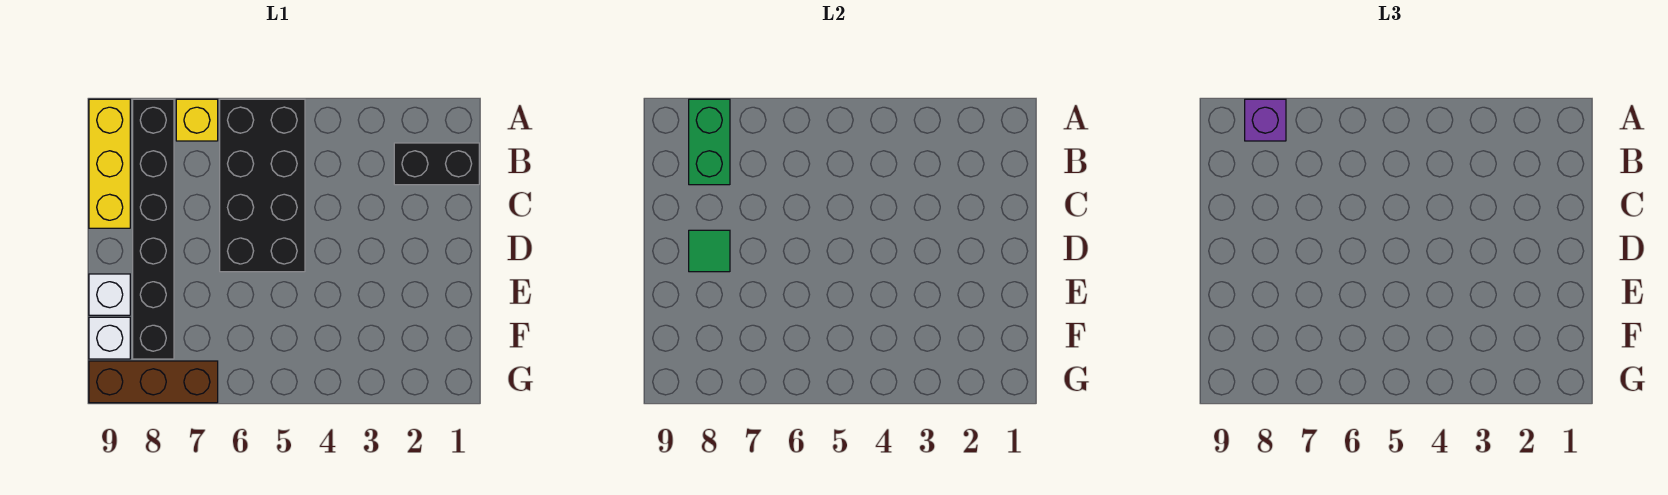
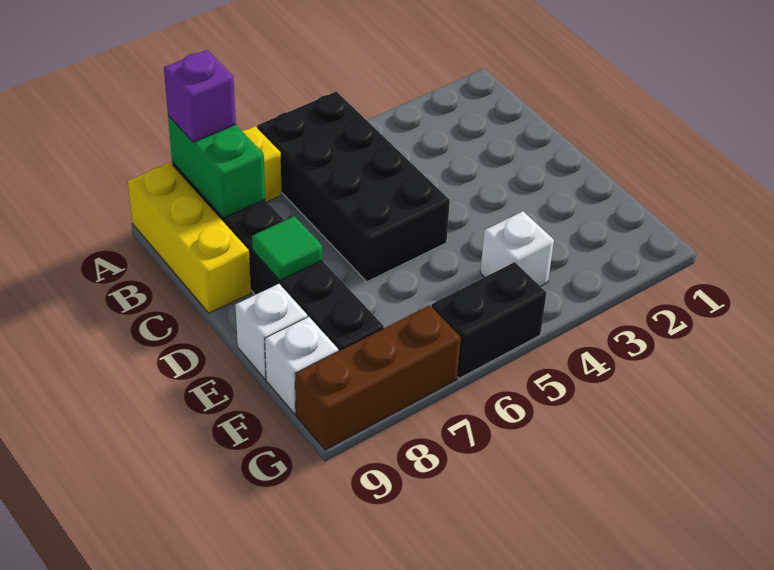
black 1x2 brick [394,143,479,185] -> black 1x2 brick moved to [432,262,546,378]
none -> white 1x1 brick [480,211,554,287]

